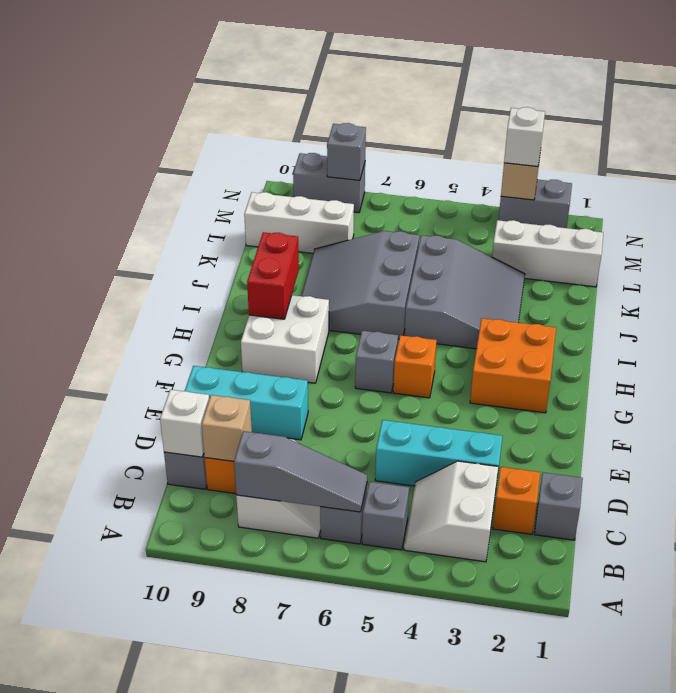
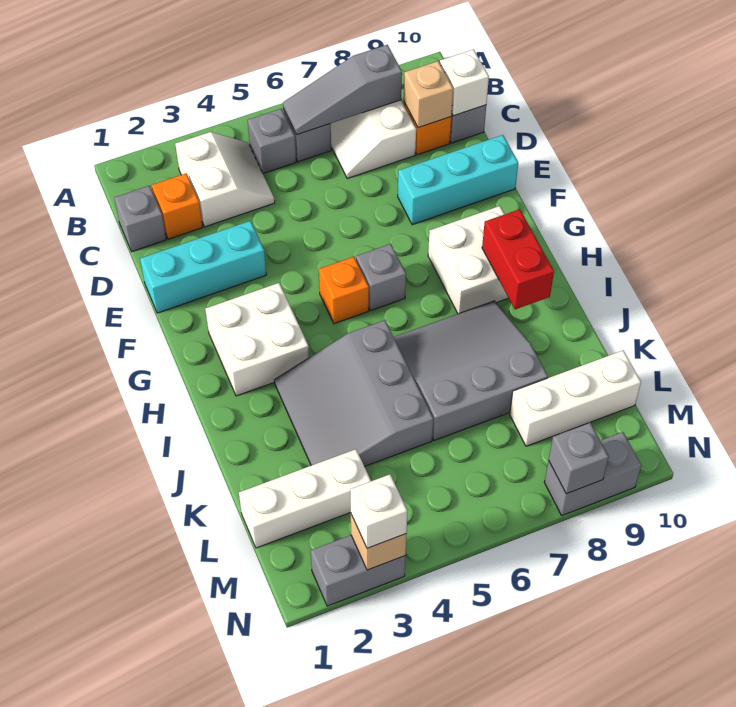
cyan 1x3 brick [375,420,502,493] -> cyan 1x3 brick moved to [140,221,266,313]
orange 2x2 brick [470,318,556,413] -> white 2x2 brick [205,283,309,396]
grey 3x3 slope [301,231,419,339] -> grey 3x3 slope turned to [394,301,548,441]

